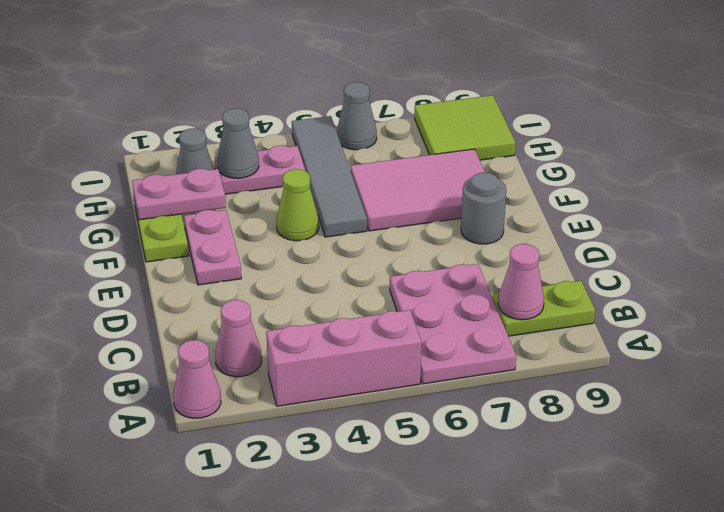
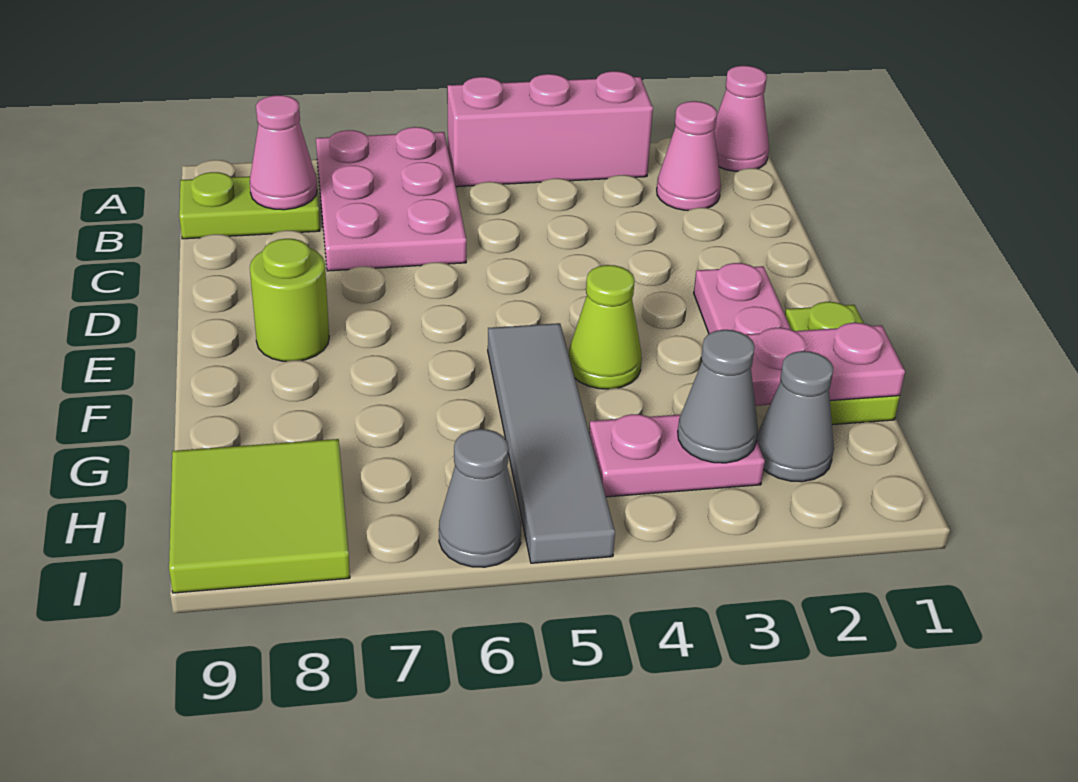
grey 1x1 round brick [461,173,506,244] -> lime 1x1 round brick [250,239,329,361]
pink 2x3 tile [351,149,485,231] -> none

